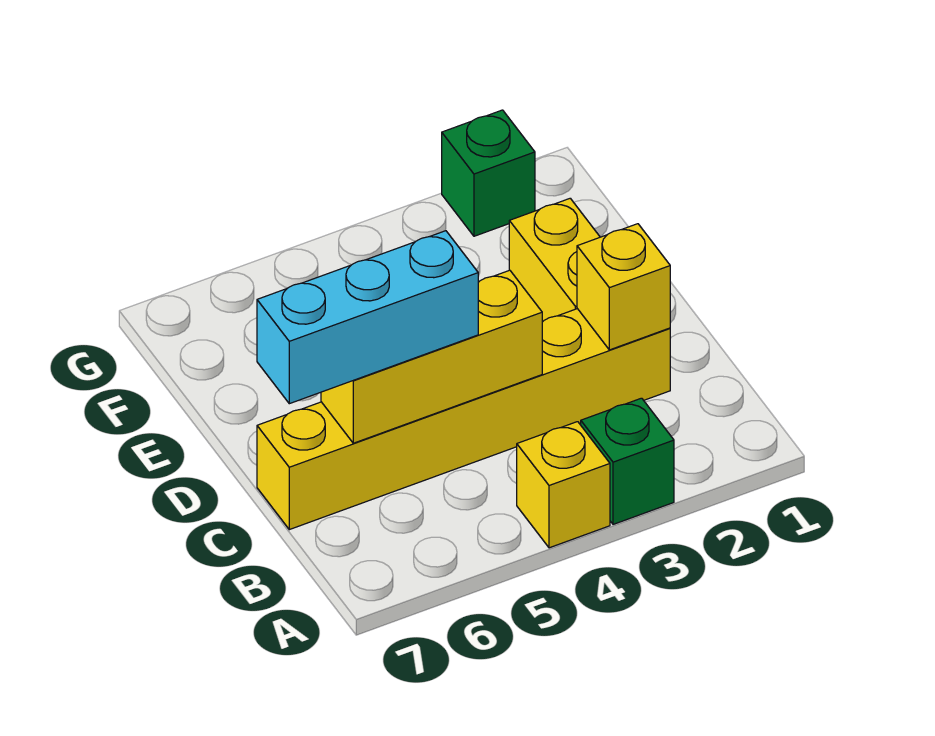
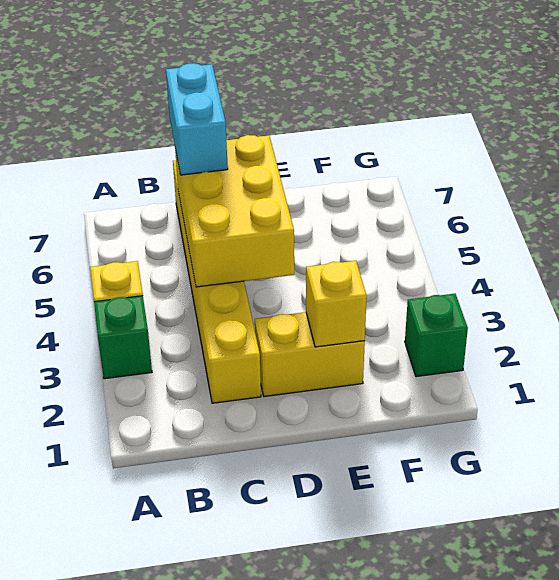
yellow 1x1 brick [577,224,670,350] -> yellow 1x1 brick moved to [306,261,367,347]
yellow 1x3 brick [321,270,542,443] -> yellow 2x3 brick [175,135,294,287]
cyan 1x3 brick [257,231,478,404] -> cyan 1x2 brick [166,63,228,175]

